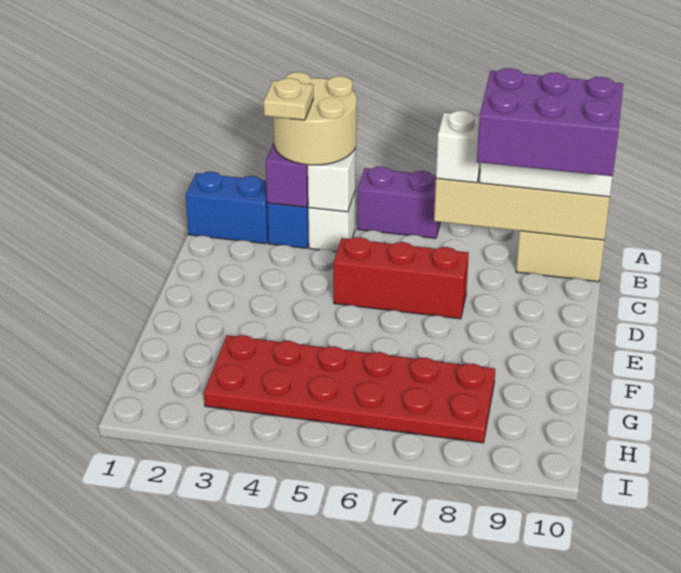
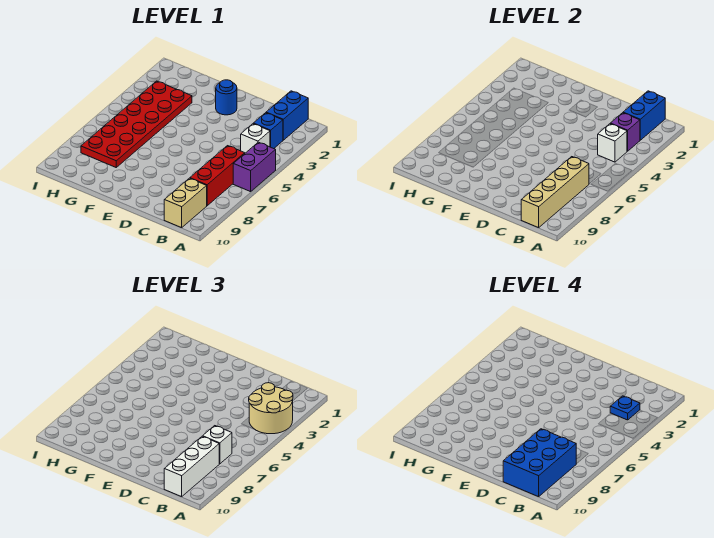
none -> blue 1x2 brick [623,91,665,140]
tan 1x1 plate [264,78,313,120] -> blue 1x1 plate [610,396,640,420]
purple 2x3 brick [477,68,623,176] -> blue 2x3 brick [503,429,576,497]
red 1x3 brick [333,237,469,319] -> red 1x3 brick moved to [190,146,245,206]
none -> blue 1x1 round brick [216,80,237,115]

